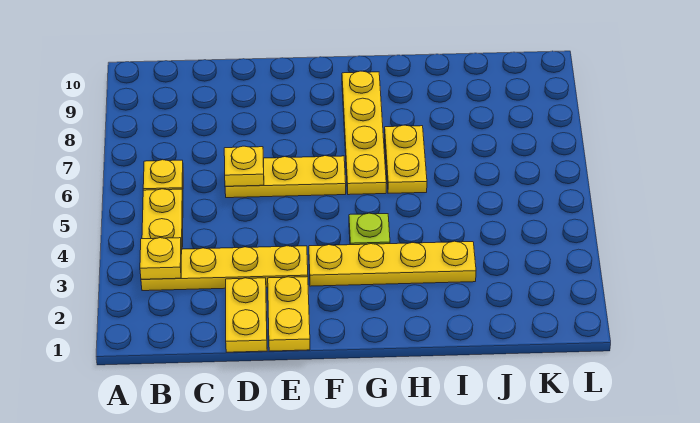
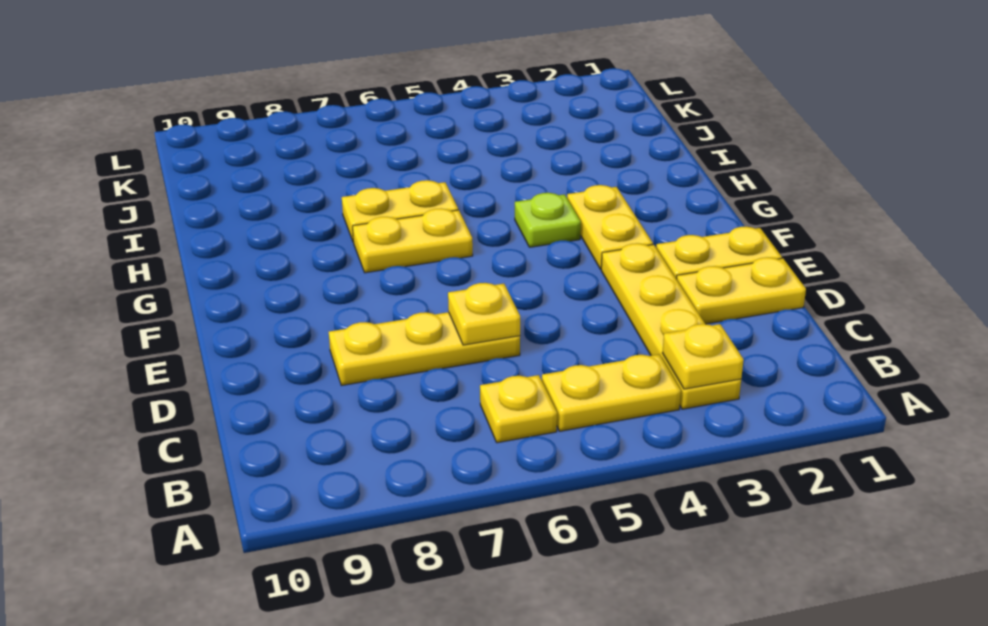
yellow 1x3 plate [225,156,346,198] -> yellow 1x3 plate turned to [329,312,520,386]
yellow 1x4 plate [309,241,476,286] -> yellow 1x2 plate [567,185,653,269]
yellow 1x4 plate [342,71,386,195] -> yellow 1x2 plate [353,209,473,273]

